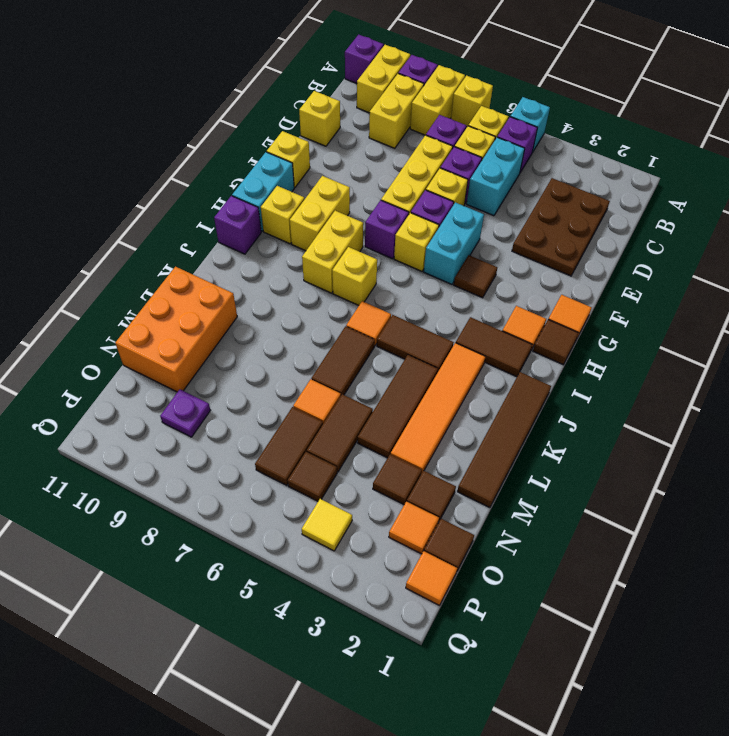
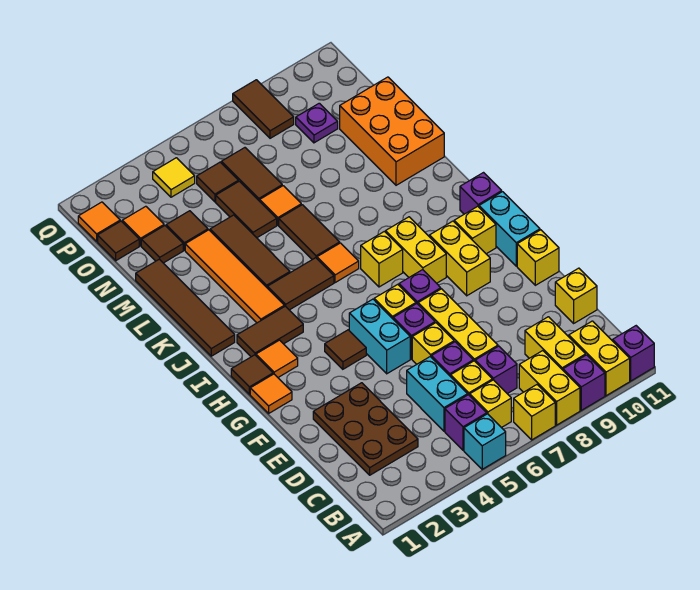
none -> brown 1x2 tile [233,80,294,138]

